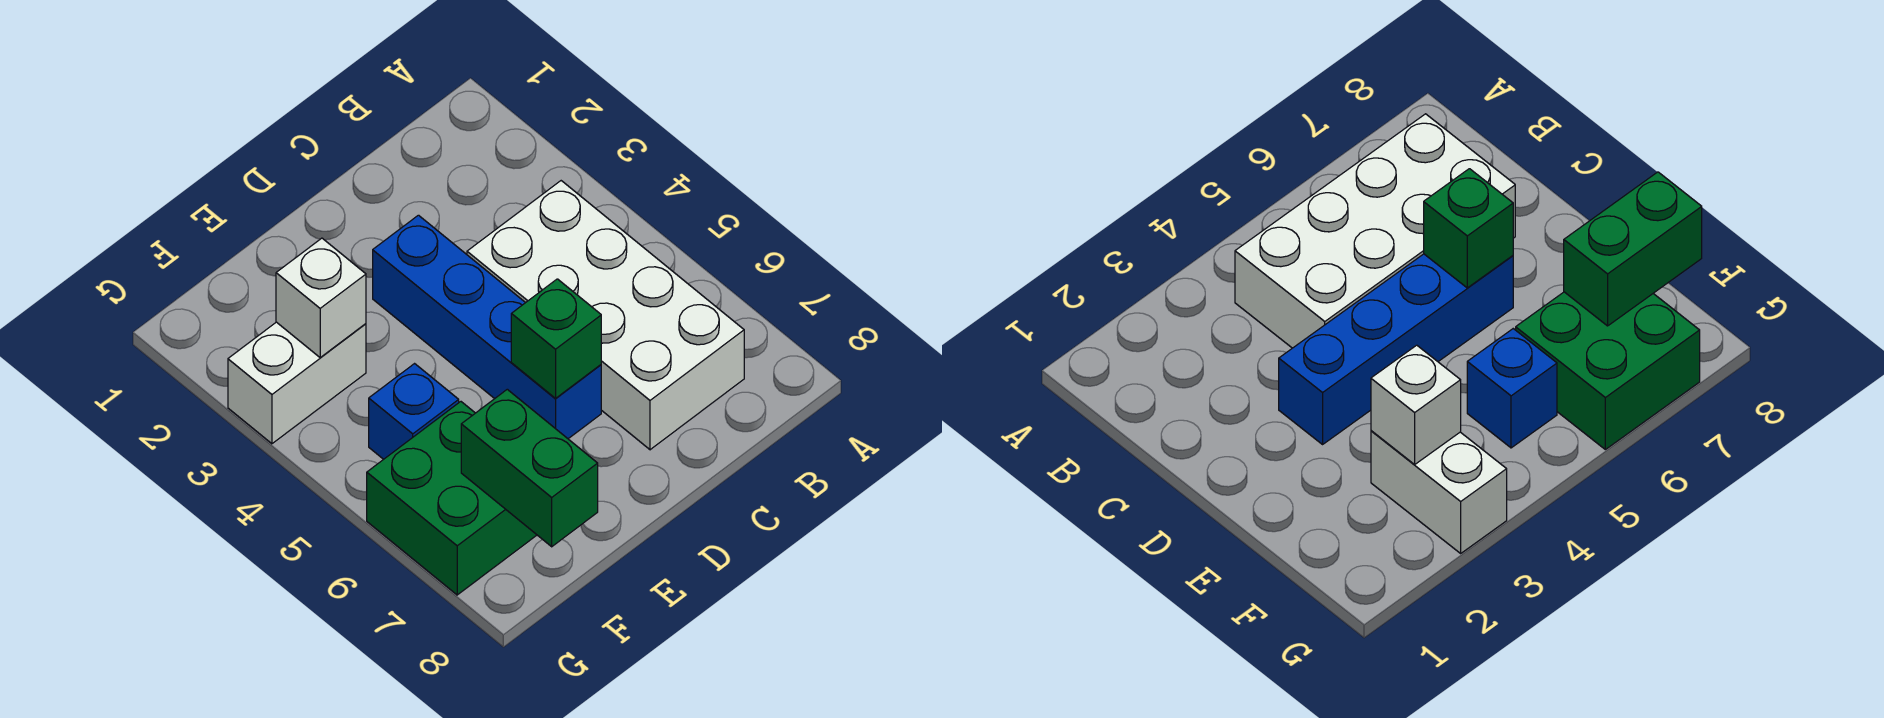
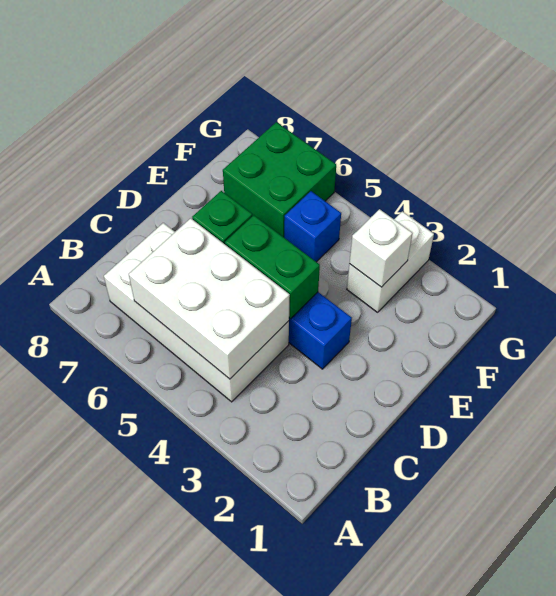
none -> white 2x3 brick [129,218,290,379]
green 1x2 brick [461,389,598,547] -> green 1x2 brick moved to [225,215,320,319]

